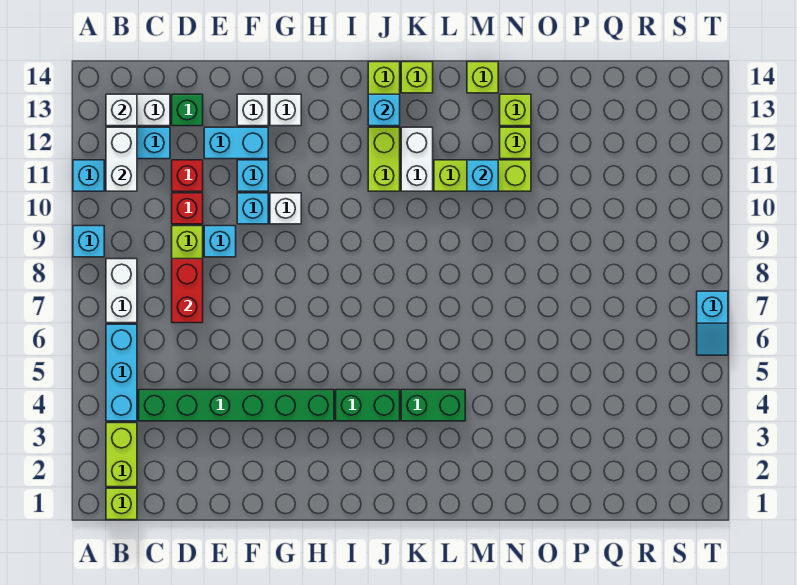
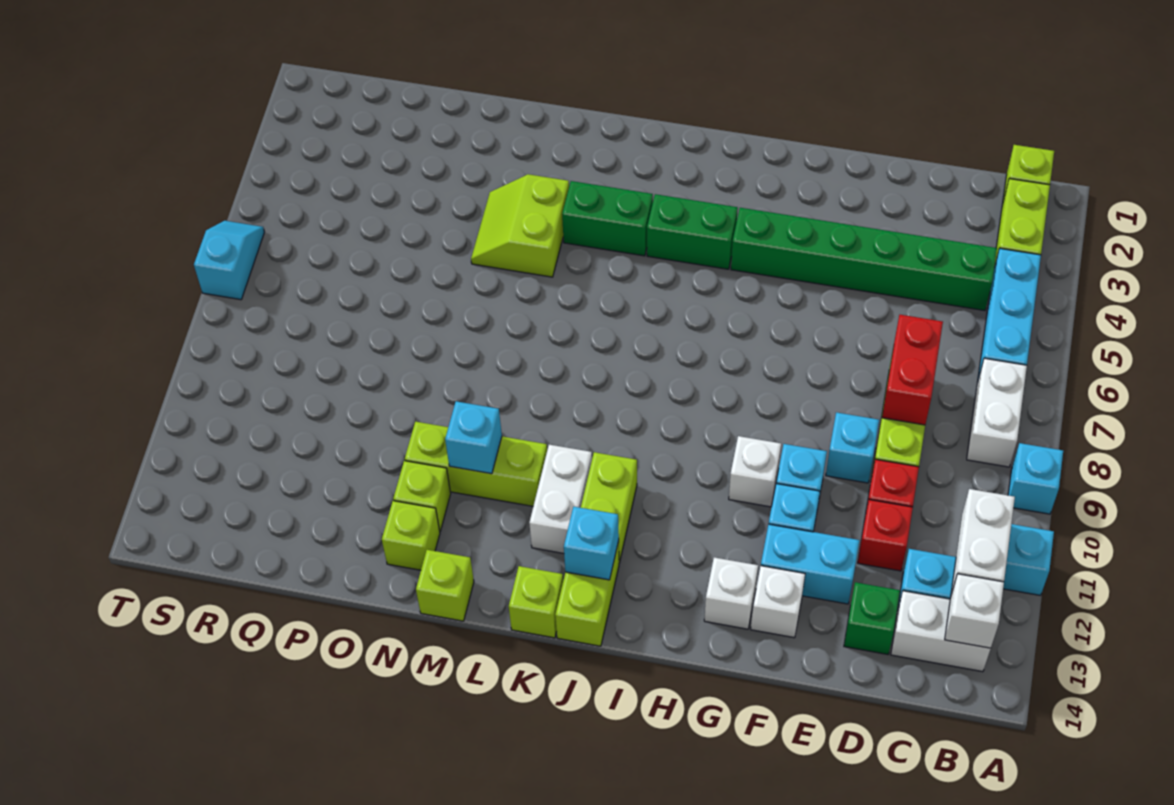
none -> lime 2x2 slope [471,174,569,277]

